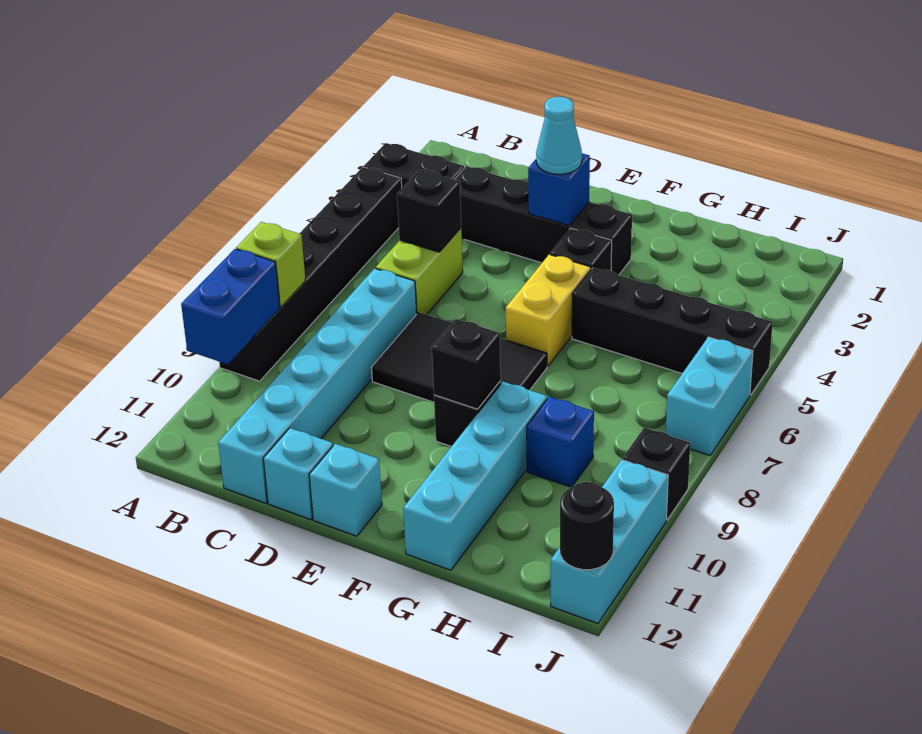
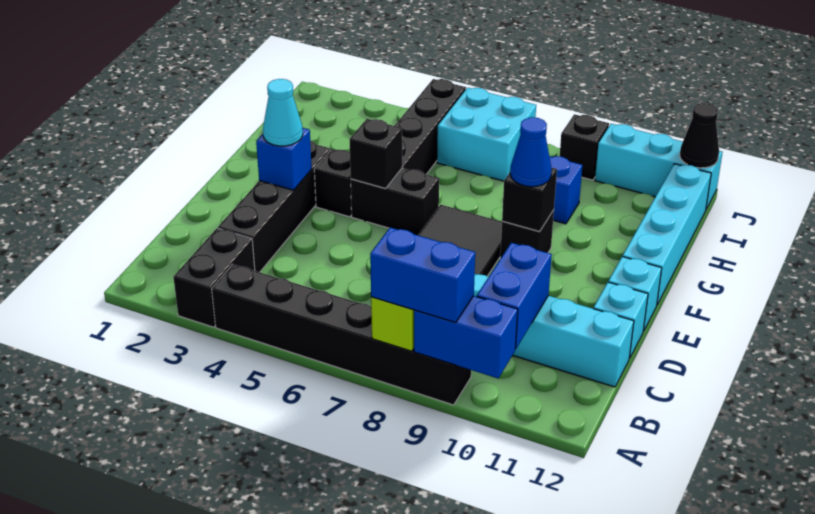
none -> blue 1x2 brick [370,228,475,323]
none -> blue 1x2 brick [477,243,552,349]
lime 1x2 brick [376,228,463,315] -> none
black 1x1 brick [397,170,461,252] -> black 1x1 brick moved to [349,119,402,188]
yellow 1x2 brick [506,254,591,366] -> black 1x2 brick [351,168,439,235]
none -> blue 1x1 cone [510,117,552,187]
cyan 1x4 brick [403,382,547,570] -> cyan 1x4 brick turned to [623,164,711,305]
cyan 1x2 brick [666,337,753,456] -> cyan 2x2 brick [437,88,536,181]
black 1x1 round brick [560,482,614,570] -> black 1x1 cone [680,103,719,168]

